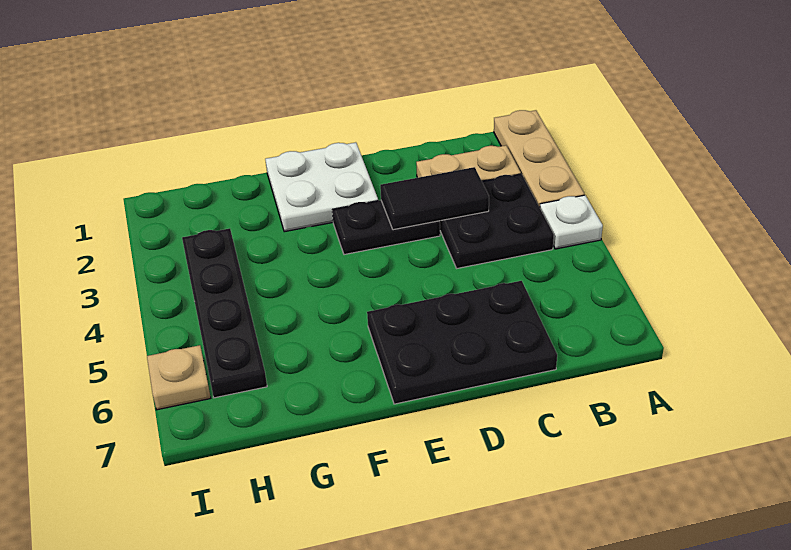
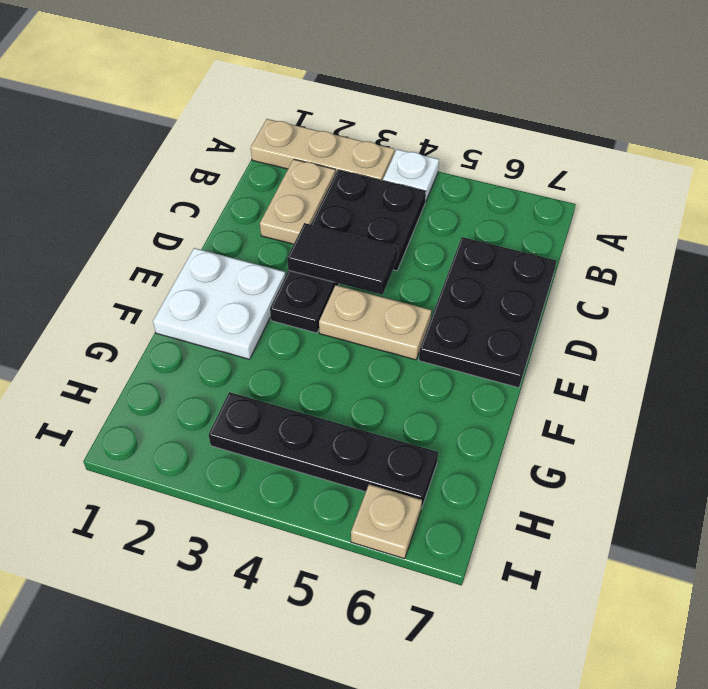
black 1x2 tile [380,167,489,230] -> black 1x2 tile turned to [287,223,398,295]
none -> tan 1x2 plate [319,285,431,360]

